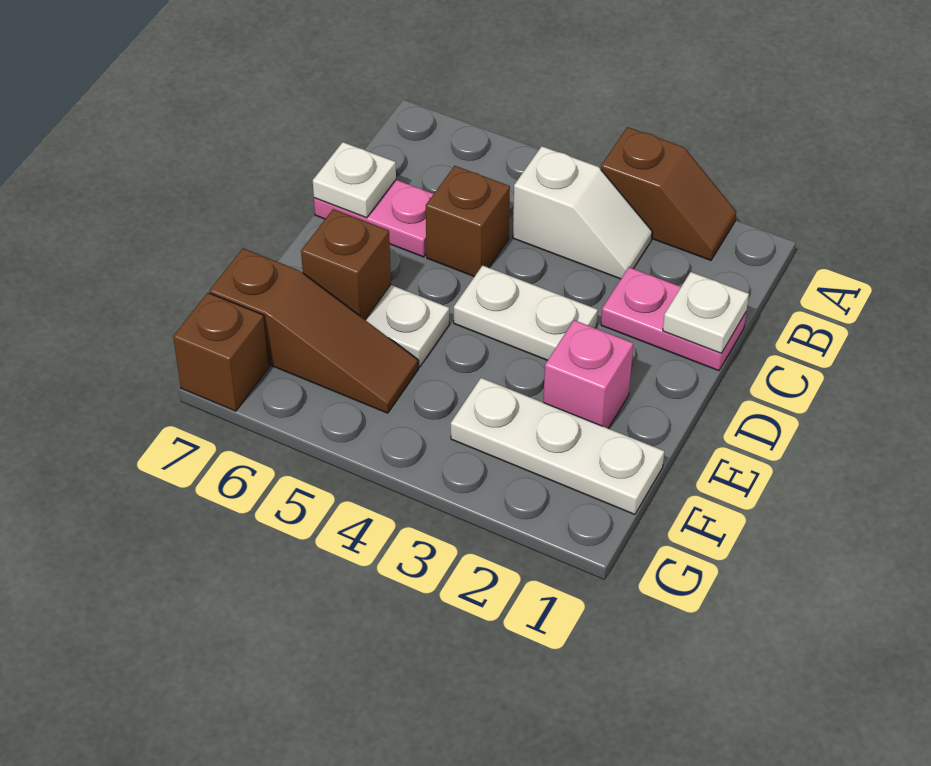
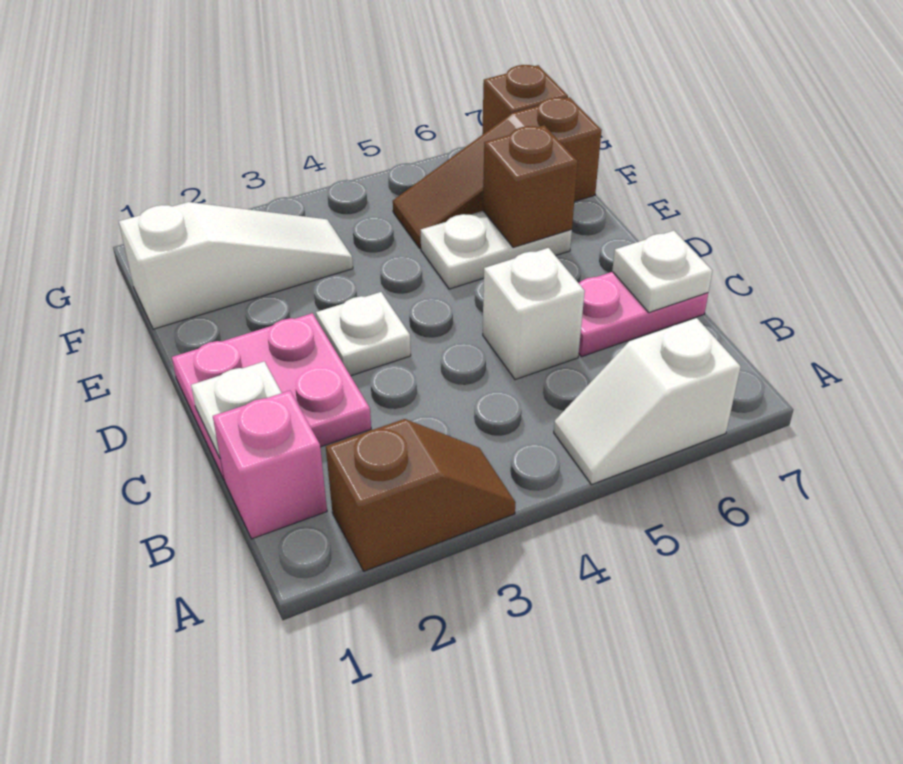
brown 1x2 slope [601,127,736,260] -> brown 1x2 slope turned to [326,419,516,571]
white 1x2 slope [513,146,652,279] -> white 1x2 slope moved to [554,318,741,485]
pink 1x2 plate [601,267,746,371] -> pink 2x2 plate [172,313,371,480]
brown 1x1 brick [426,166,510,277] -> white 1x1 brick [483,248,585,380]
white 1x2 plate [454,265,598,360] -> white 1x1 plate [316,292,411,376]
pink 1x1 brick [543,320,633,428] -> pink 1x1 brick moved to [213,391,327,539]
white 1x3 plate [451,378,664,515] -> white 1x3 slope [119,202,353,329]

